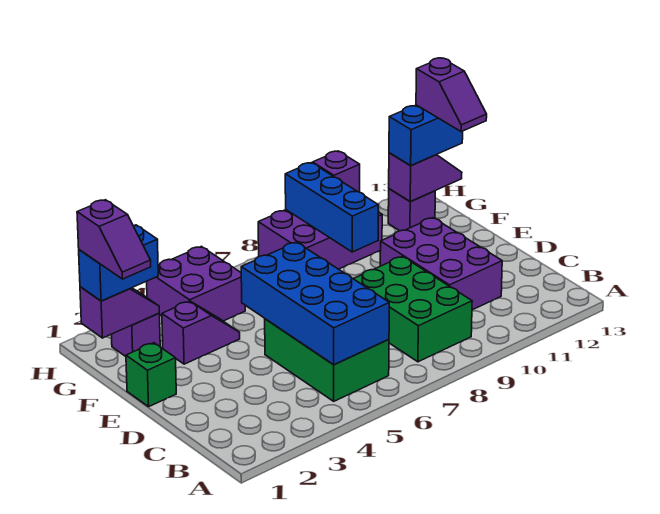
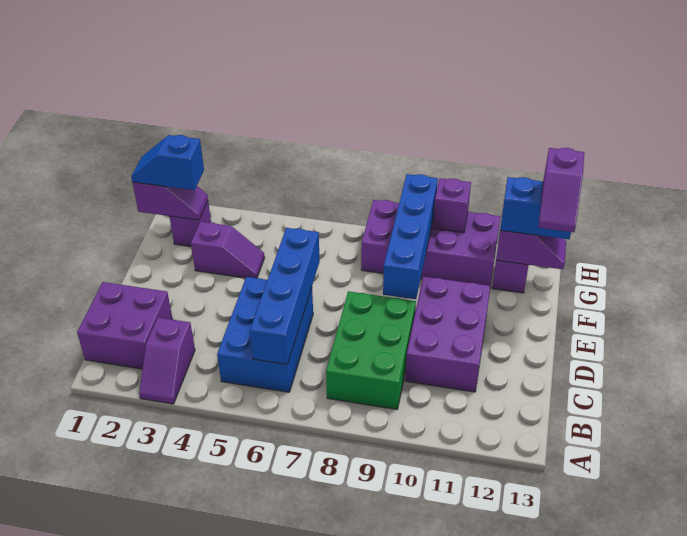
green 2x3 brick [265,319,389,401] -> blue 2x3 brick [217,277,313,392]
blue 2x4 brick [241,242,389,365] -> blue 1x4 brick [250,228,320,365]
green 1x1 brick [126,343,176,407] -> none
purple 1x2 slope [77,200,151,279] -> purple 1x2 slope moved to [139,318,195,404]
blue 1x3 brick [285,163,378,252] -> blue 1x4 brick [383,174,438,299]
blue 1x2 brick [79,225,158,301] -> blue 1x2 slope [131,135,204,190]
purple 2x2 brick [147,246,245,321] -> purple 2x2 brick moved to [77,282,173,369]
purple 2x3 brick [258,210,382,269] -> purple 2x4 brick [361,200,500,286]

